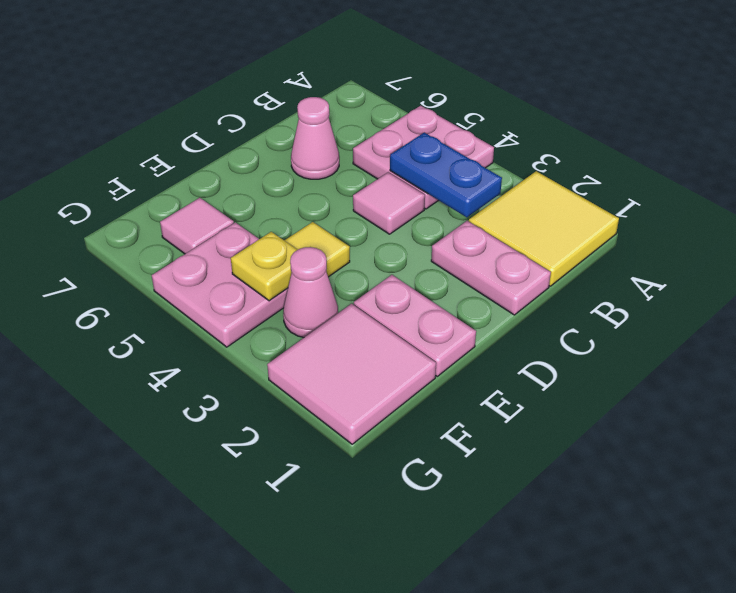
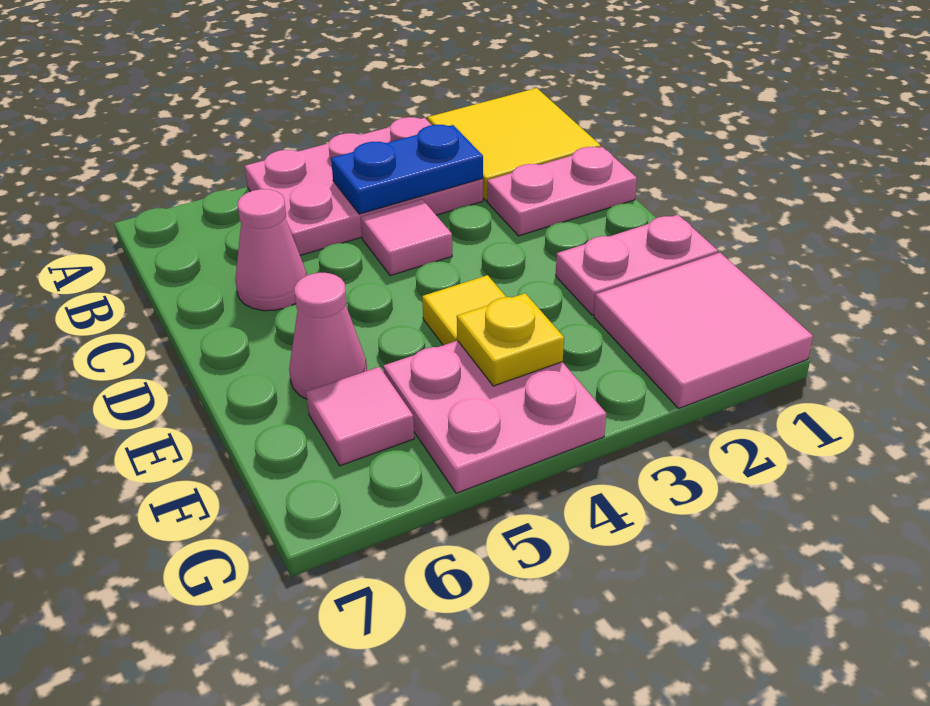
pink 2x2 plate [353,106,494,209] -> pink 2x3 plate [245,117,483,255]
pink 1x1 cone [283,247,338,337] -> pink 1x1 cone moved to [289,273,367,399]

